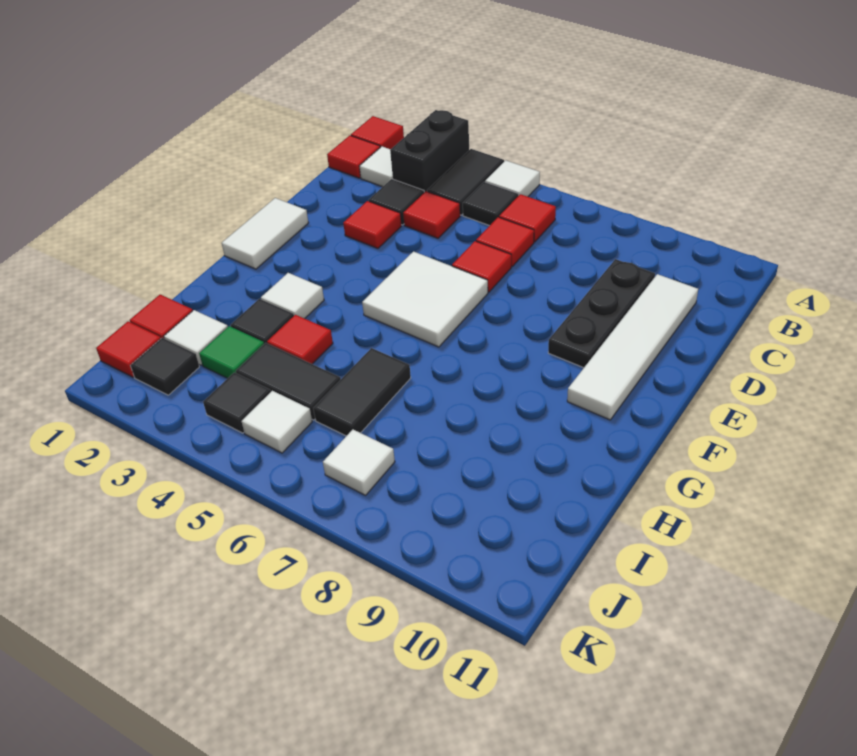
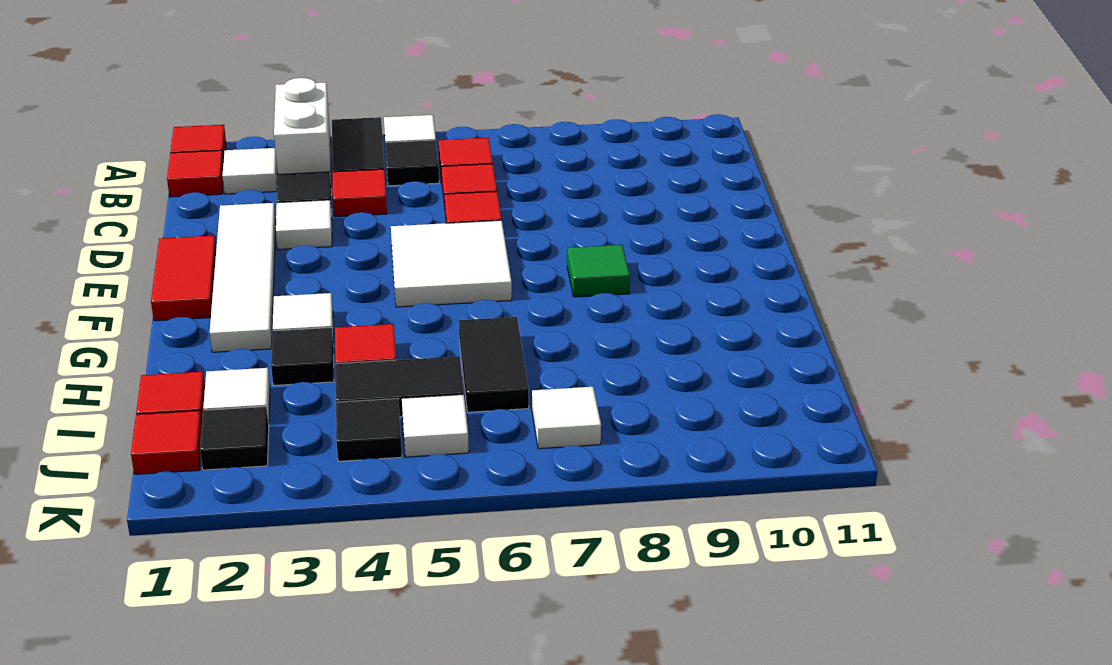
black 1x2 brick [390,110,469,193] -> white 1x2 brick [274,78,331,180]
black 1x3 plate [548,259,655,368] -> none
white 1x4 tile [567,274,698,420] -> white 1x4 tile moved to [210,203,276,352]
red 1x1 tile [343,201,401,248] -> white 1x1 tile [276,200,332,249]
white 1x2 tile [222,198,309,269] -> red 1x2 tile [151,235,216,321]
green 1x1 tile [199,326,264,378] -> green 1x1 tile moved to [567,245,630,297]

